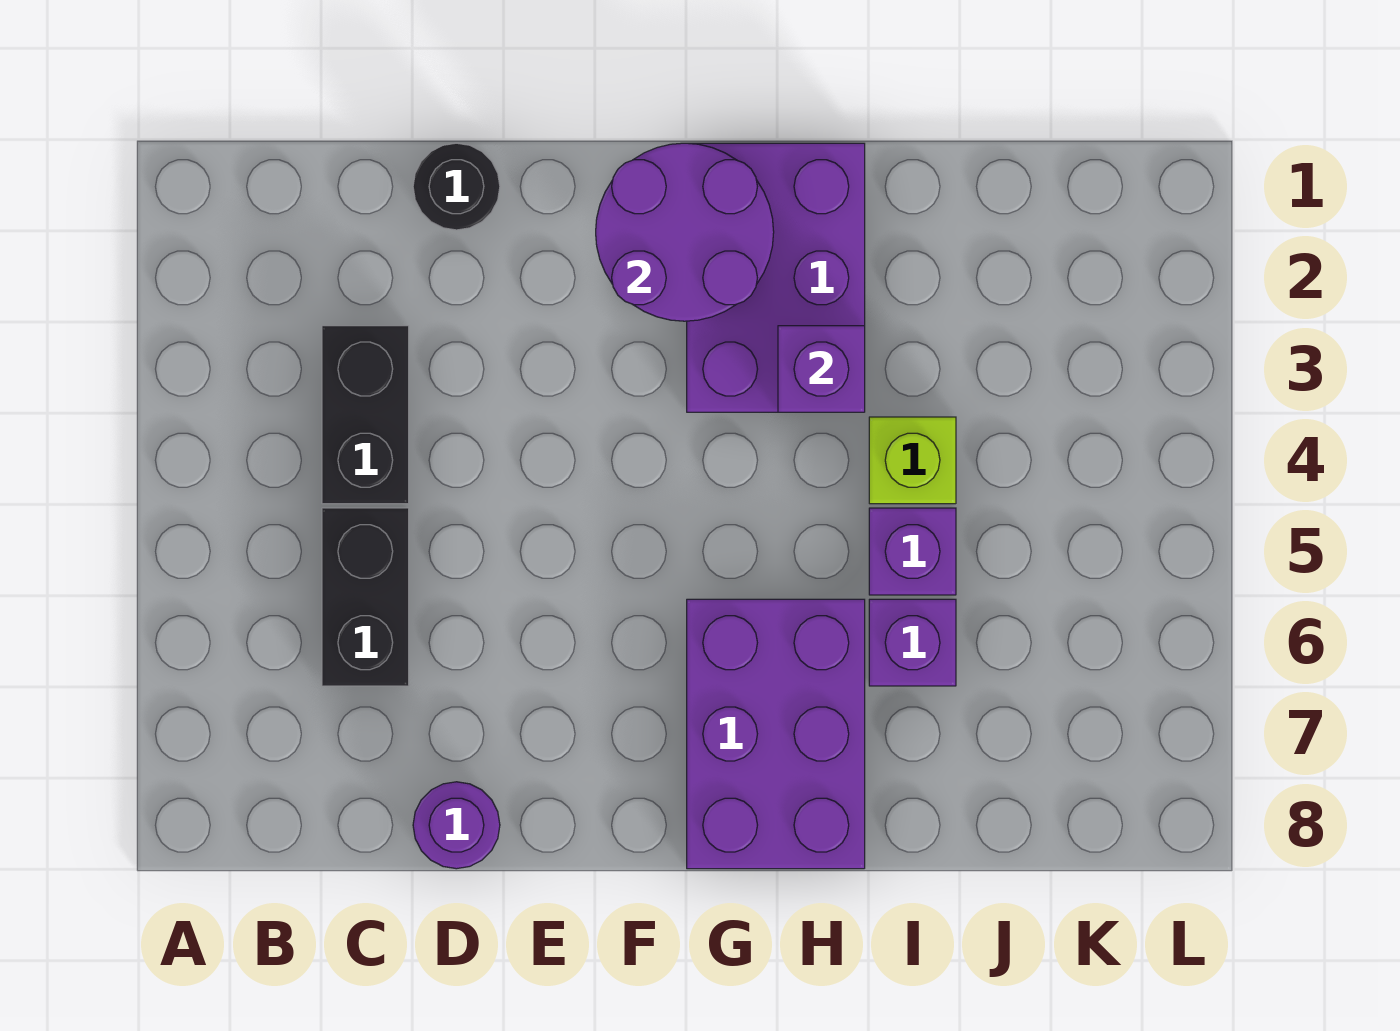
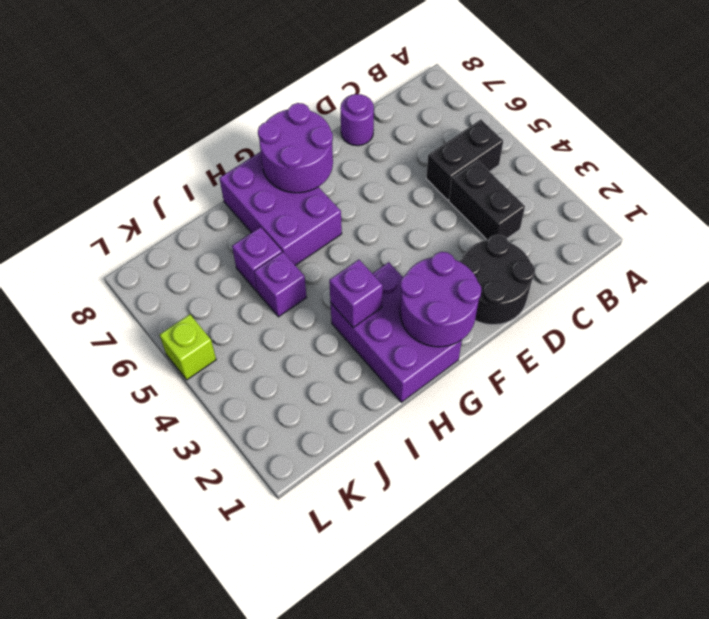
black 1x2 brick [322,508,409,686] -> black 1x2 brick turned to [426,120,503,200]
black 1x1 round brick [413,143,500,230] -> black 2x2 round brick [459,235,535,325]
none -> purple 2x2 round brick [258,103,333,193]
lime 1x1 brick [869,417,956,504] -> lime 1x1 brick moved to [160,314,216,380]

